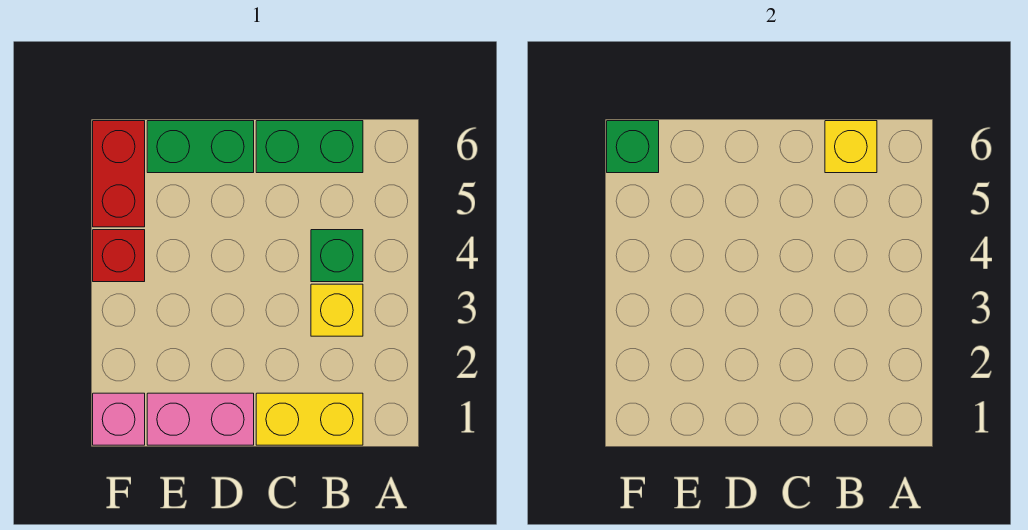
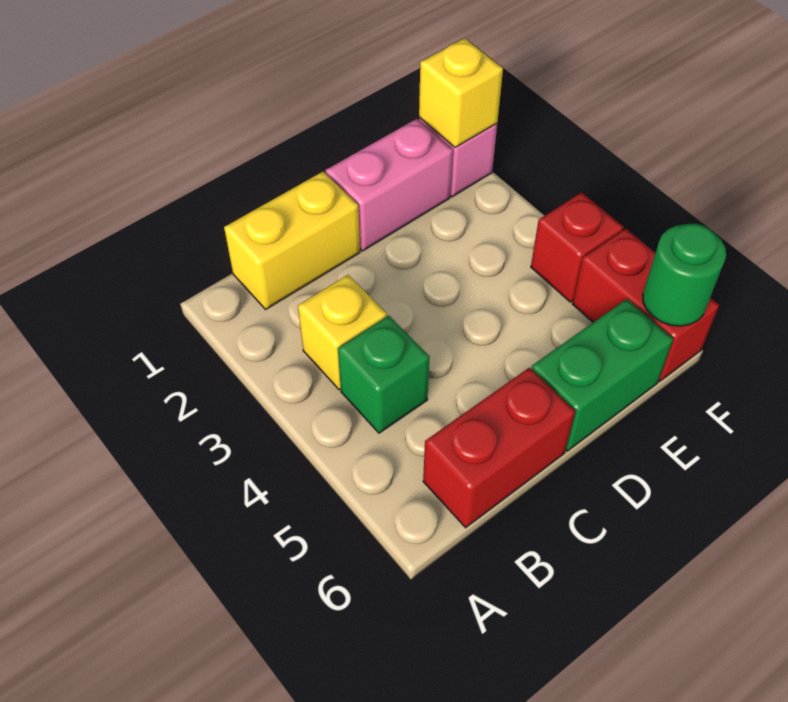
green 1x2 brick [256,121,363,173] -> red 1x2 brick [423,368,575,528]
yellow 1x1 brick [825,121,877,173] -> yellow 1x1 brick moved to [419,38,503,147]
green 1x1 brick [607,121,659,173] -> green 1x1 round brick [643,224,726,326]

